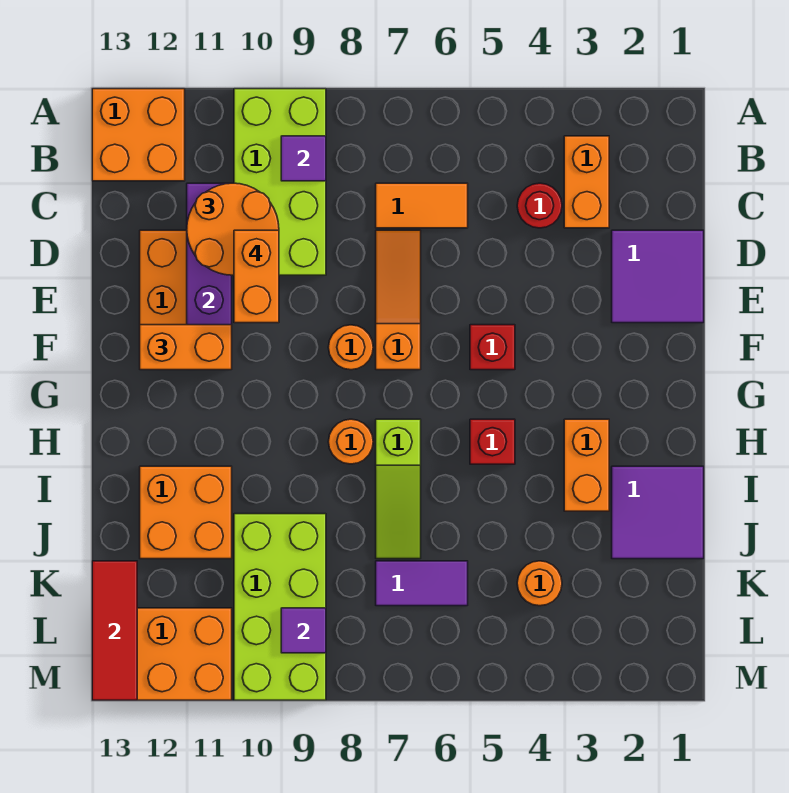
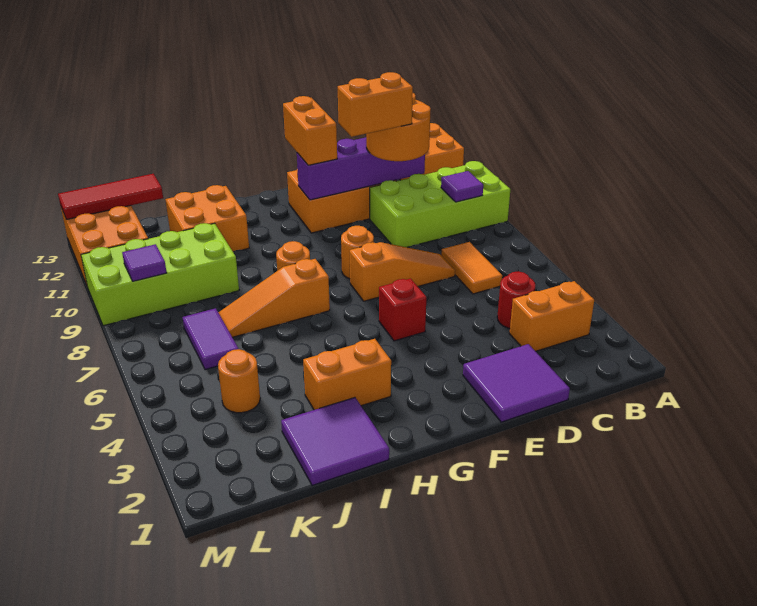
red 1x1 brick [470,419,515,464] -> none
lime 1x3 slope [376,419,421,559] -> orange 1x3 slope [218,259,330,337]

